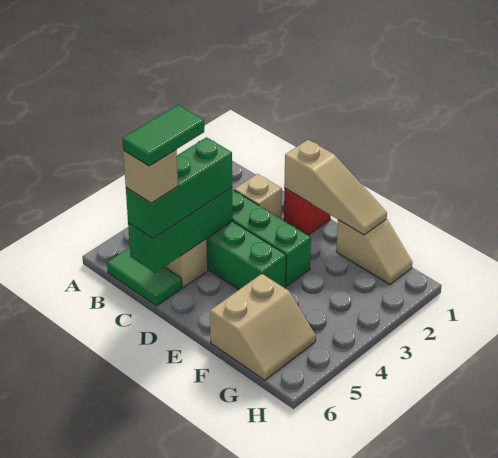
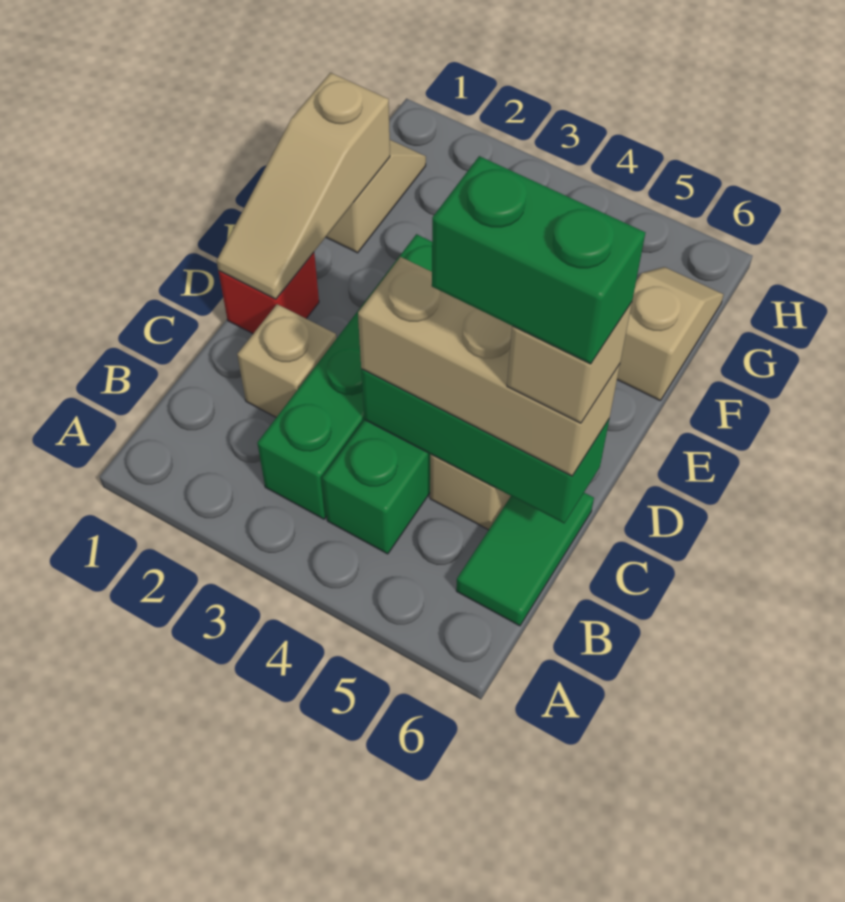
green 1x3 brick [126,137,232,239] -> tan 1x3 brick [358,257,620,476]
green 1x2 tile [122,105,204,166] -> green 1x2 brick [432,156,646,364]
tan 1x3 slope [284,140,387,235] -> tan 1x3 slope turned to [217,73,390,299]
tan 2x2 slope [210,274,316,380] -> tan 1x2 slope [617,267,723,401]

